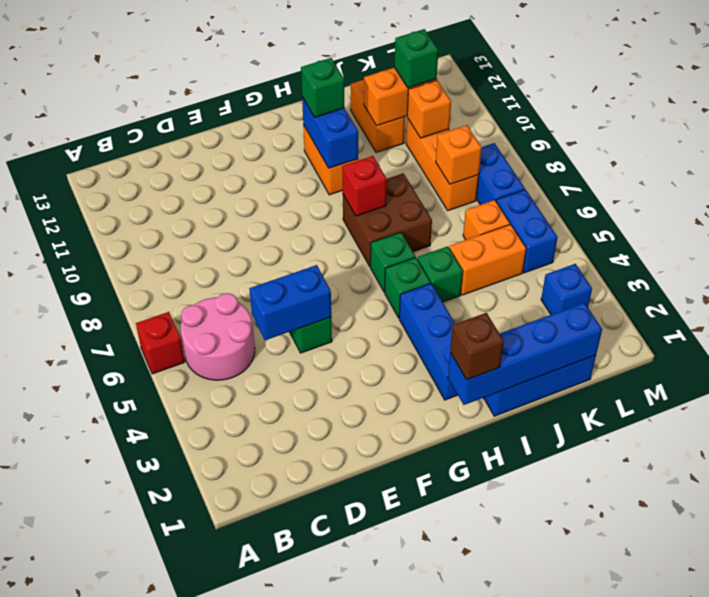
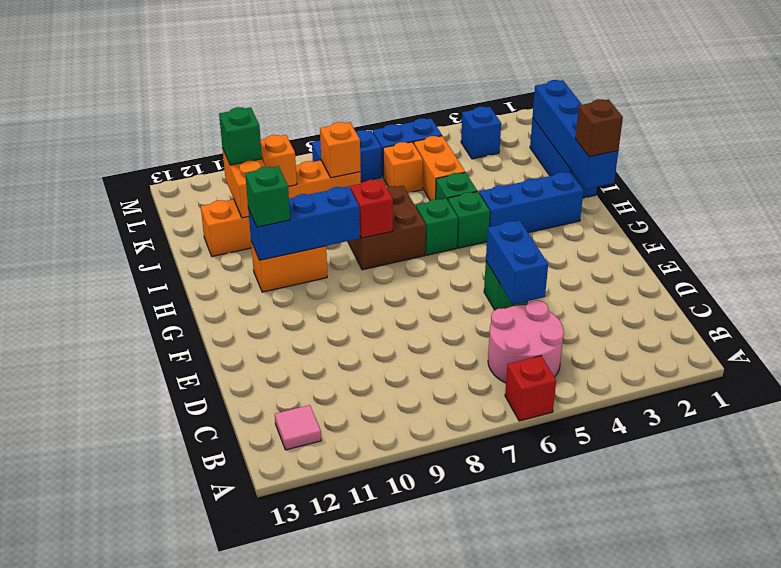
none -> pink 1x1 tile [275,405,321,450]
blue 1x2 brick [302,97,358,168] -> blue 1x3 brick [248,186,360,260]

